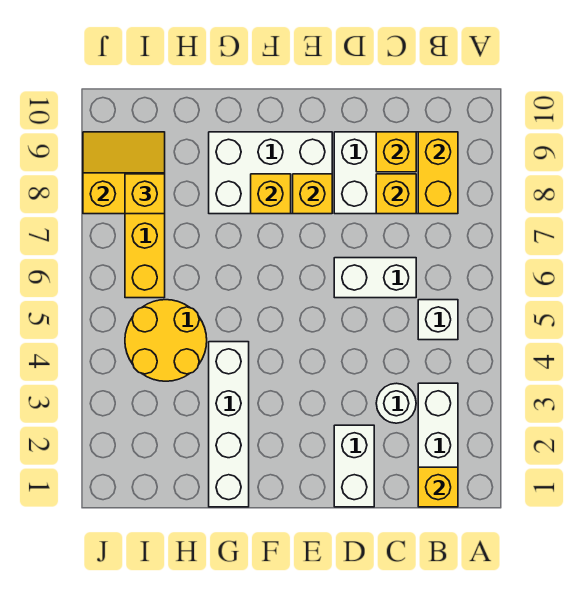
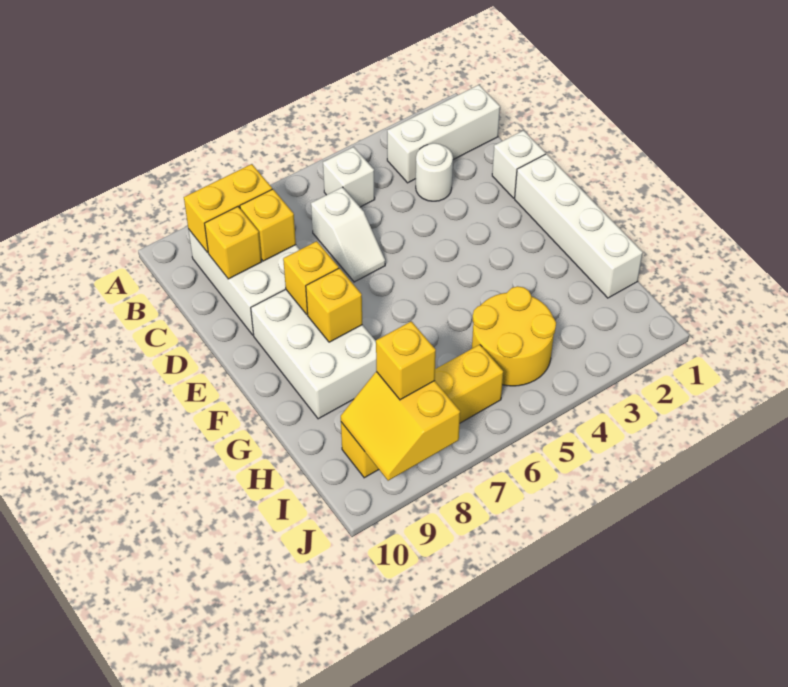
yellow 1x1 brick [418,467,458,507] -> none
white 1x2 brick [334,258,416,298] -> white 1x2 slope [311,187,385,282]
white 1x2 brick [334,425,374,507] -> white 1x1 brick [492,130,546,198]
white 1x4 brick [209,342,249,507] -> white 1x4 brick turned to [515,154,643,298]

